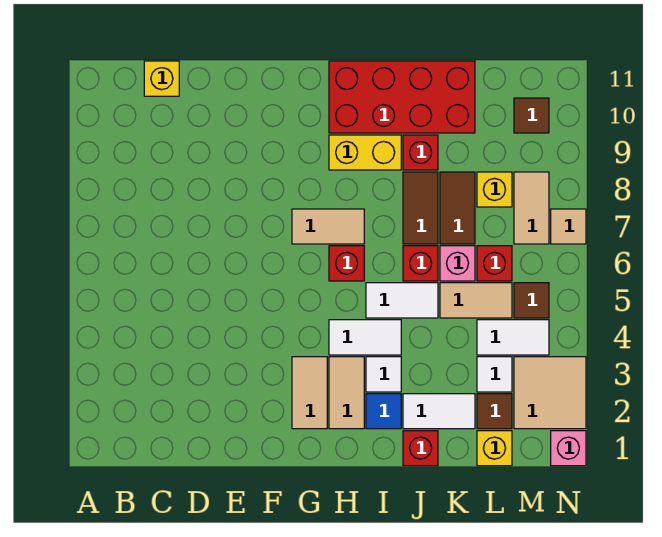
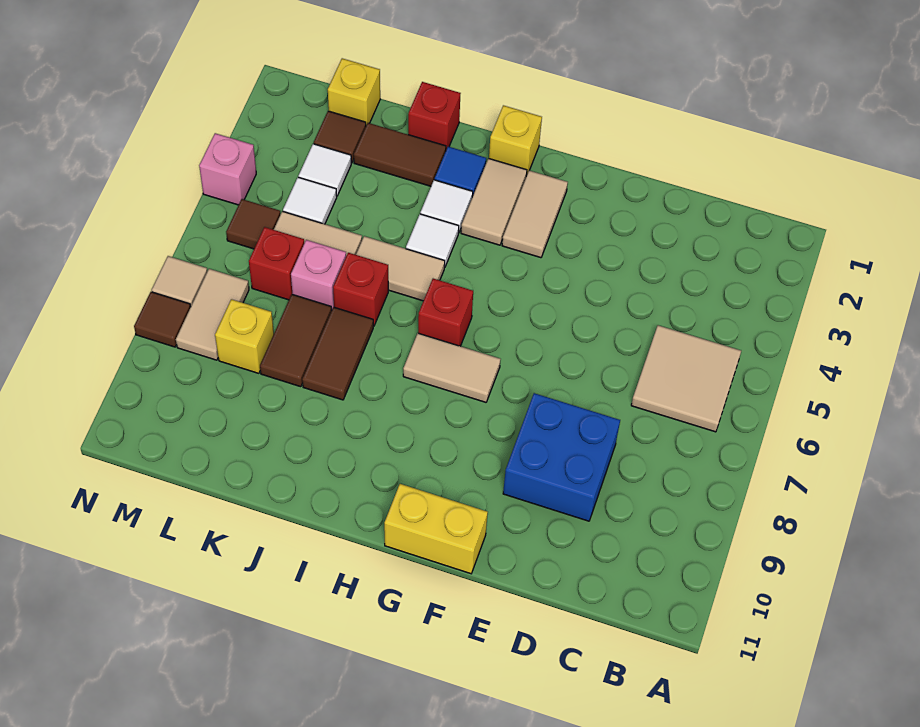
yellow 1x1 brick [144,61,179,96] -> yellow 1x1 brick moved to [489,105,542,176]
none -> blue 2x2 brick [503,393,620,521]
white 1x2 tile [329,320,401,355] -> white 1x1 tile [406,214,459,268]
yellow 1x2 brick [329,135,401,170] -> yellow 1x2 brick moved to [384,484,488,574]
red 2x4 brick [329,61,475,133] -> none
white 1x2 tile [366,283,438,318] -> tan 1x2 tile [356,236,445,301]
white 1x2 tile [403,394,475,429] -> brown 1x2 tile [354,123,446,186]
red 1x1 brick [403,135,438,170] -> none
white 1x2 tile [477,320,549,355] -> white 1x1 tile [283,177,337,224]
tan 2x2 tile [514,357,586,429] -> tan 2x2 tile moved to [631,325,741,432]
brown 1x1 tile [514,98,549,133] -> brown 1x1 tile moved to [134,292,191,347]
pink 1x1 brick [551,431,586,466] -> pink 1x1 brick moved to [199,133,256,205]

